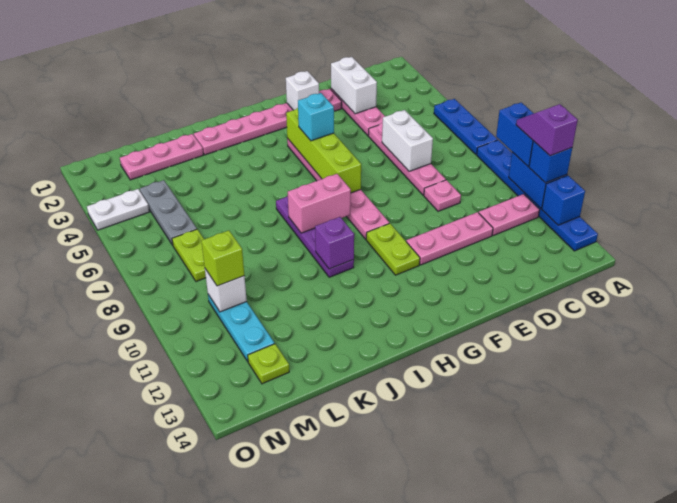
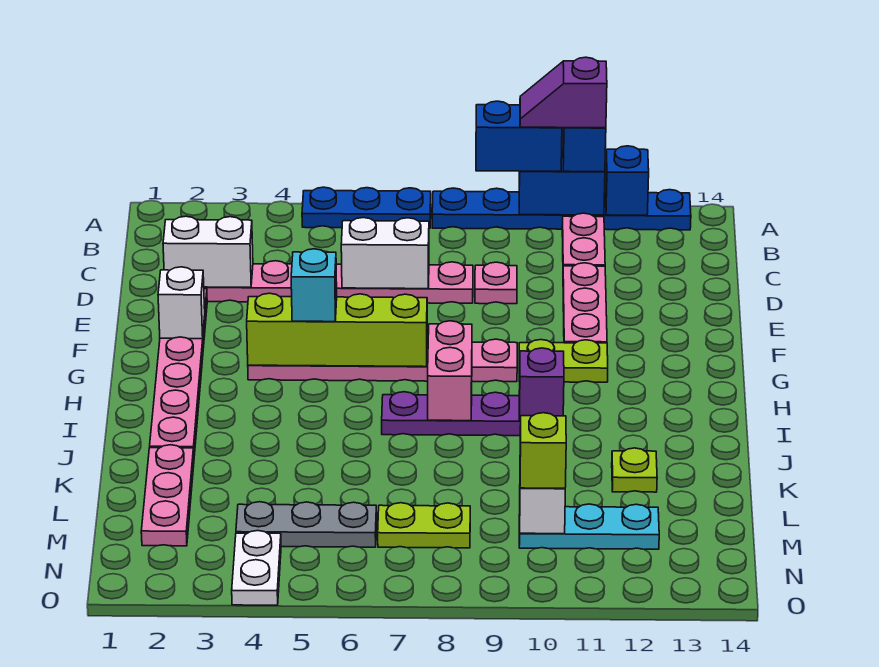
lime 1x1 plate [248,344,289,384] -> lime 1x1 plate moved to [612,448,657,492]

